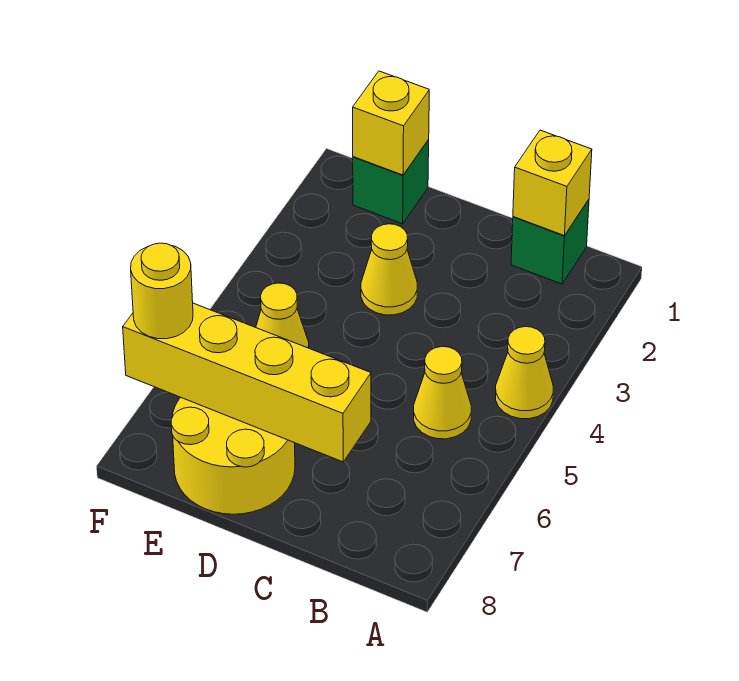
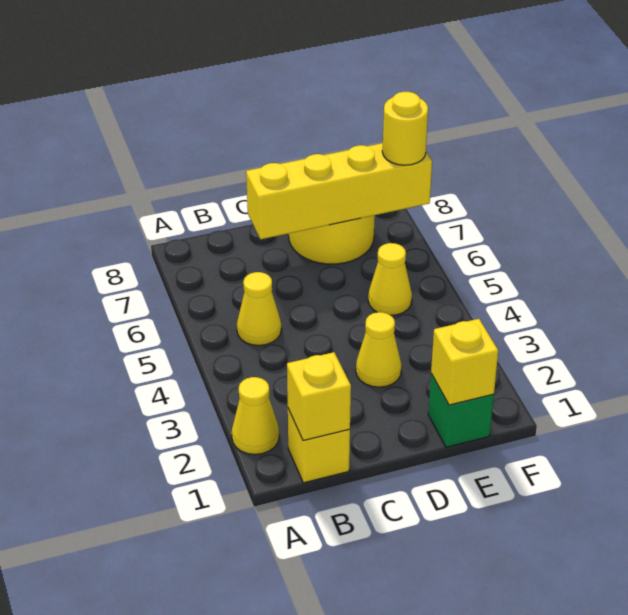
yellow 1x1 cone [495,327,553,419] -> yellow 1x1 cone moved to [232,377,279,455]
green 1x1 brick [511,200,589,284] -> yellow 1x1 brick [288,409,350,483]

